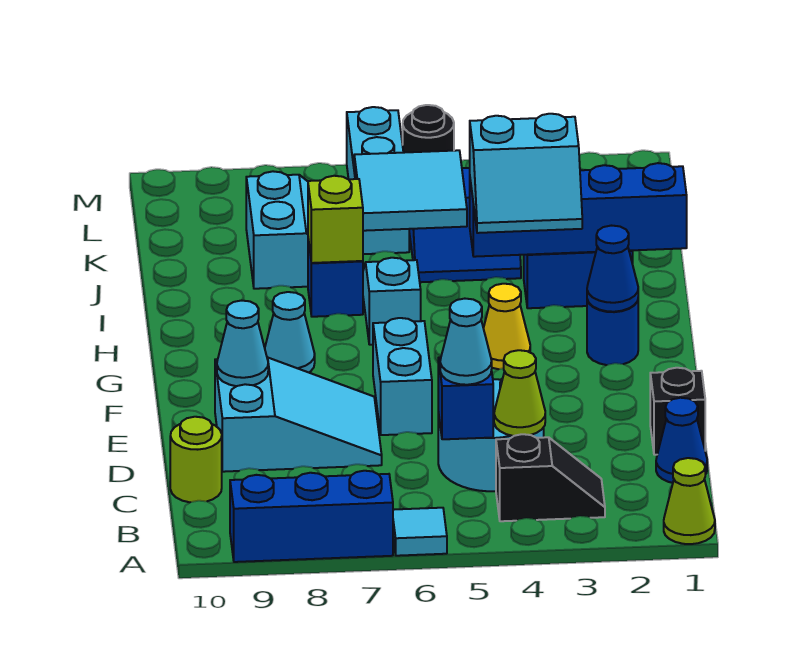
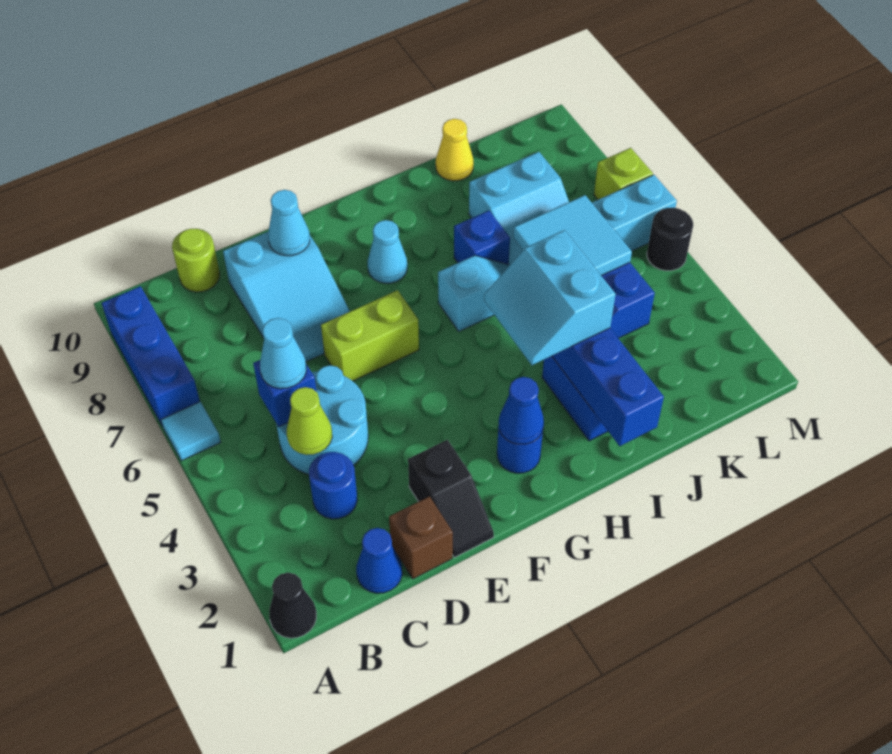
lime 1x1 cone [664,458,715,544] -> black 1x1 cone [269,573,316,638]
black 1x2 slope [496,434,605,521] -> black 1x2 slope moved to [408,440,494,557]
none -> blue 1x1 round brick [309,452,357,519]
black 1x1 brick [650,368,705,455] -> brown 1x1 brick [389,496,453,579]
cyan 1x2 brick [373,318,432,435] -> lime 1x2 brick [321,290,419,381]
yellow 1x1 cone [483,284,530,369] -> yellow 1x1 cone moved to [436,119,473,181]
lime 1x1 brick [308,176,363,263] -> lime 1x1 brick moved to [594,148,653,200]

